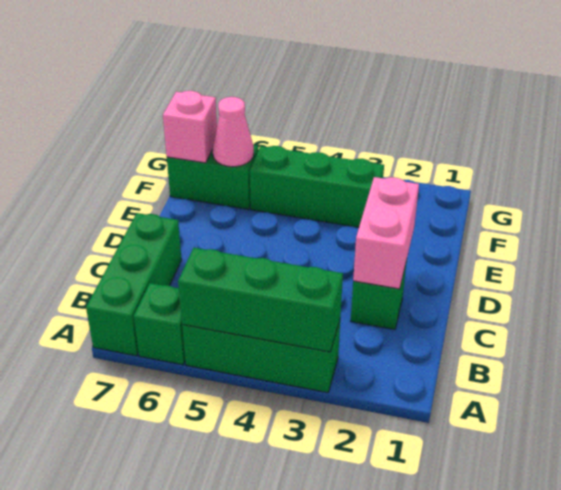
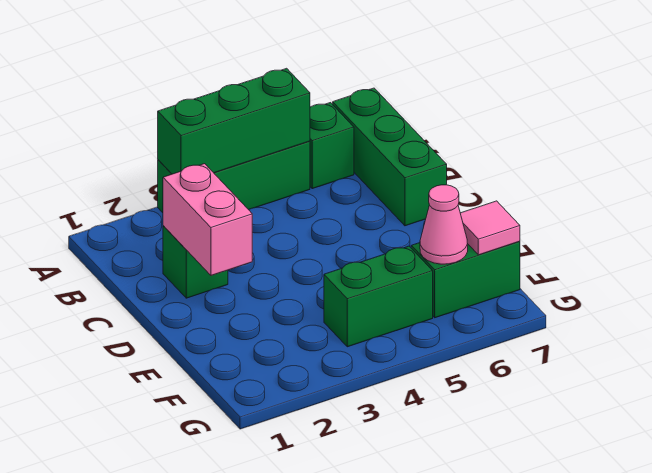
green 1x3 brick [250,146,384,227] -> green 1x2 brick [324,246,433,347]
pink 1x1 brick [163,91,217,163] -> pink 1x1 tile [460,201,520,255]

